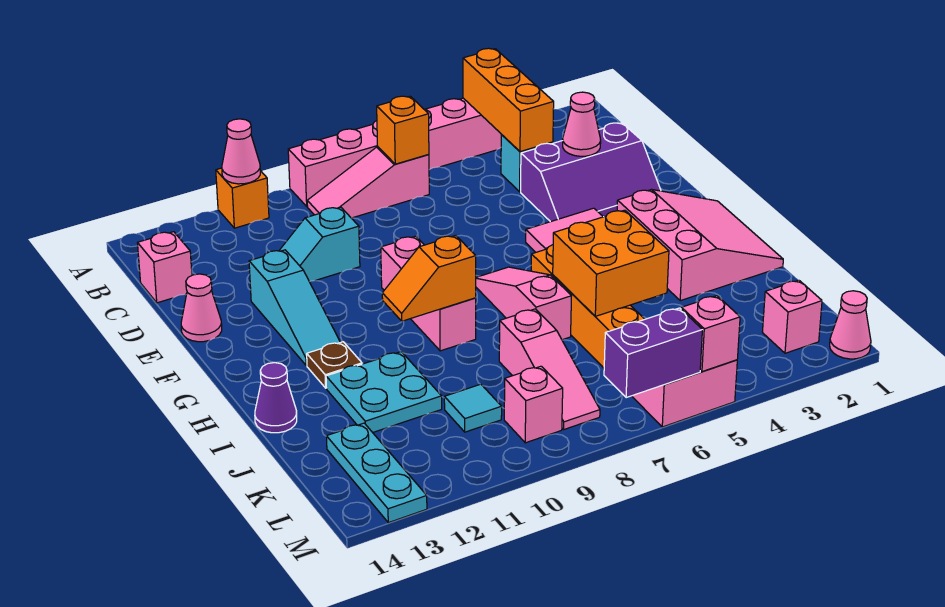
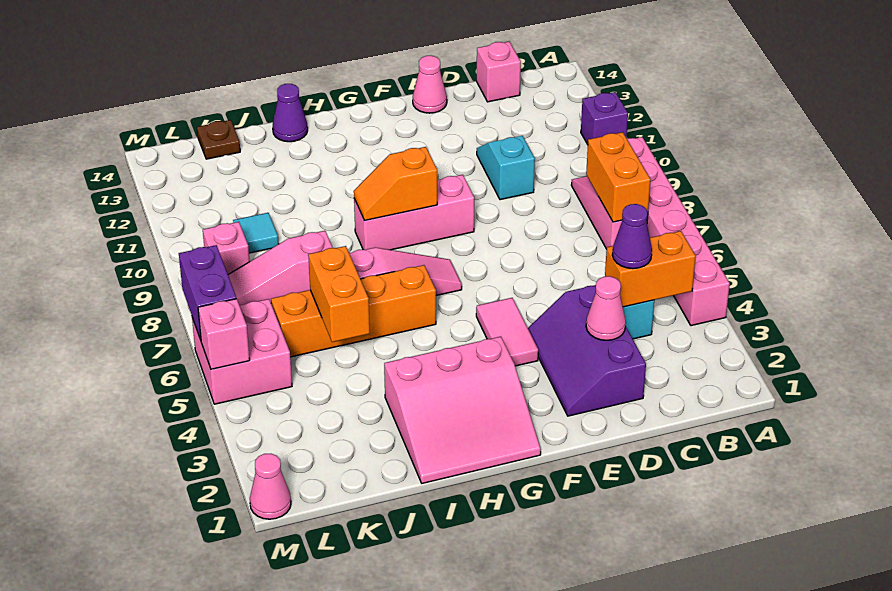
orange 1x3 brick [463,48,554,152] -> orange 1x2 brick [605,231,696,307]
orange 1x1 brick [216,168,269,228] -> purple 1x1 brick [581,92,628,145]
pink 1x1 cone [222,119,260,184] -> none
orange 1x1 brick [377,96,429,164] -> orange 1x2 brick [586,132,651,222]
none -> purple 1x1 cone [612,204,652,269]
cyan 1x3 slope [249,250,340,366] -> none
orange 1x2 slope [382,236,476,321] -> orange 1x2 slope turned to [354,147,437,221]
brown 1x1 plate [307,342,362,388] -> brown 1x1 plate moved to [197,120,240,159]
orange 2x2 brick [553,210,669,316] -> orange 1x2 brick [308,246,370,342]
cyan 2x2 plate [326,352,442,433] -> none
cyan 1x3 plate [326,423,427,523] -> none
pink 1x1 brick [762,280,822,353] -> none

